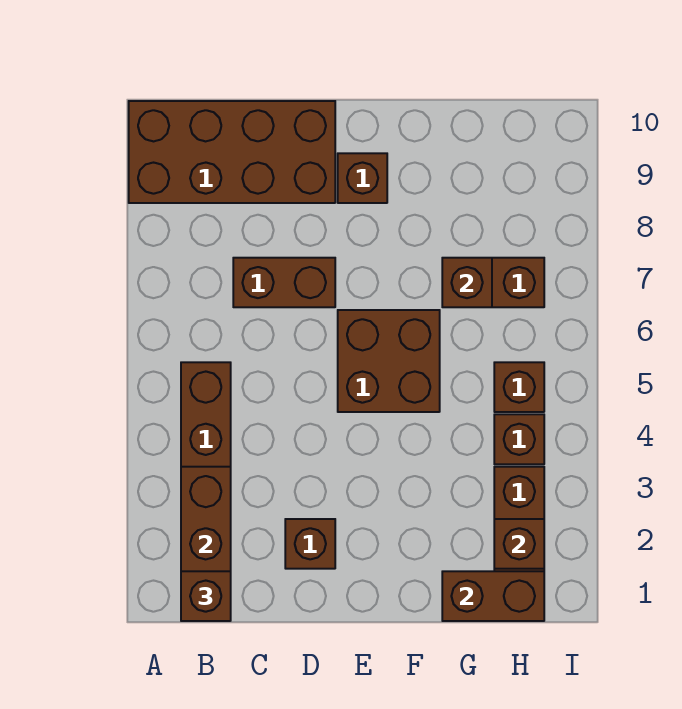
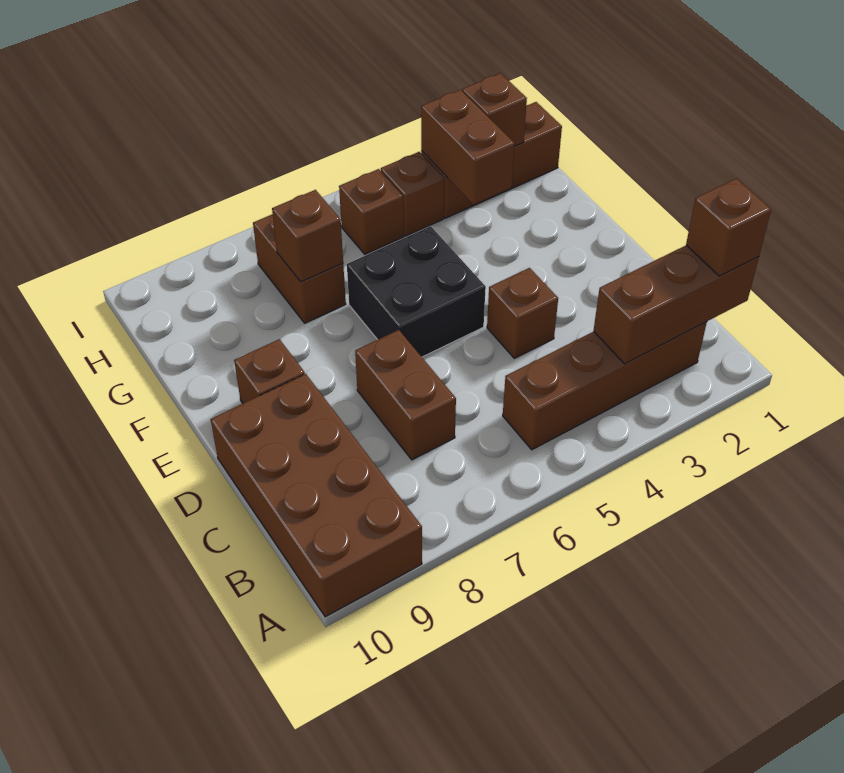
brown 1x1 brick [285,519,335,569] -> brown 1x1 brick moved to [487,268,558,358]
brown 2x2 brick [338,310,440,412] -> black 2x2 brick [347,226,486,357]
brown 1x2 brick [442,571,544,621] -> brown 1x2 brick moved to [421,90,515,205]

